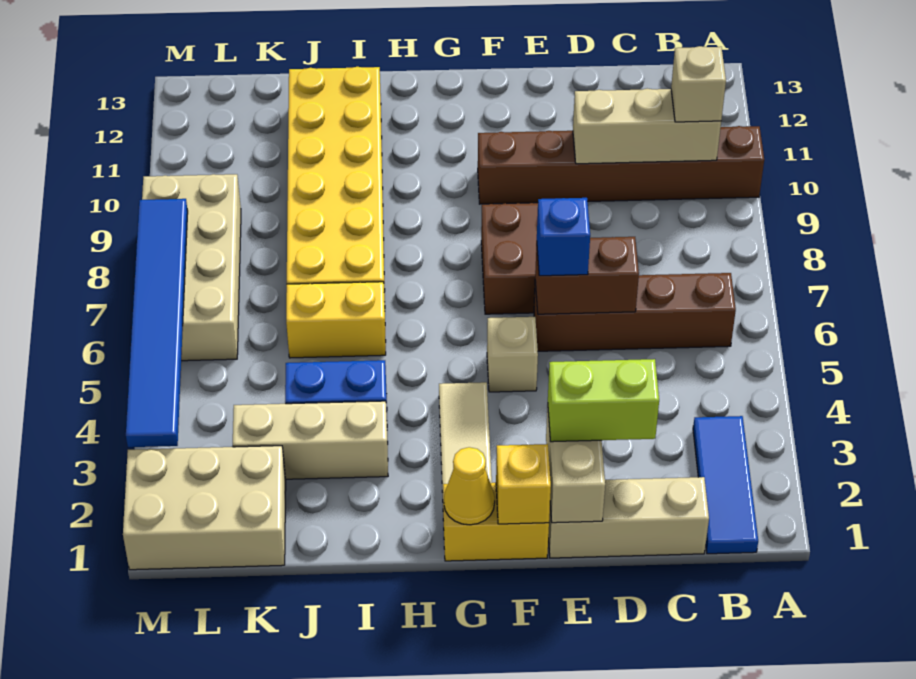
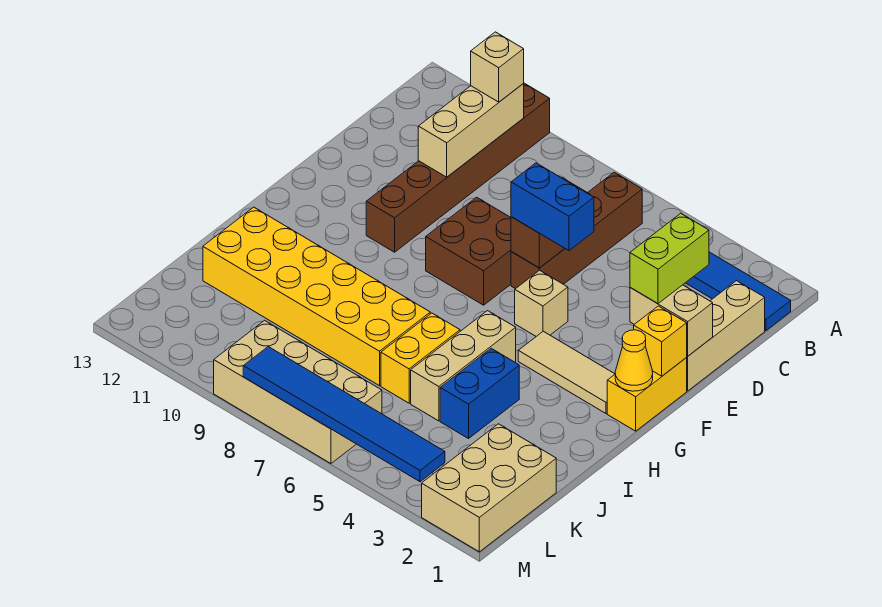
blue 1x1 brick [537,198,590,276] -> blue 1x2 brick [511,163,594,251]
tan 1x3 brick [233,401,388,479] -> tan 1x3 brick moved to [411,311,516,421]

